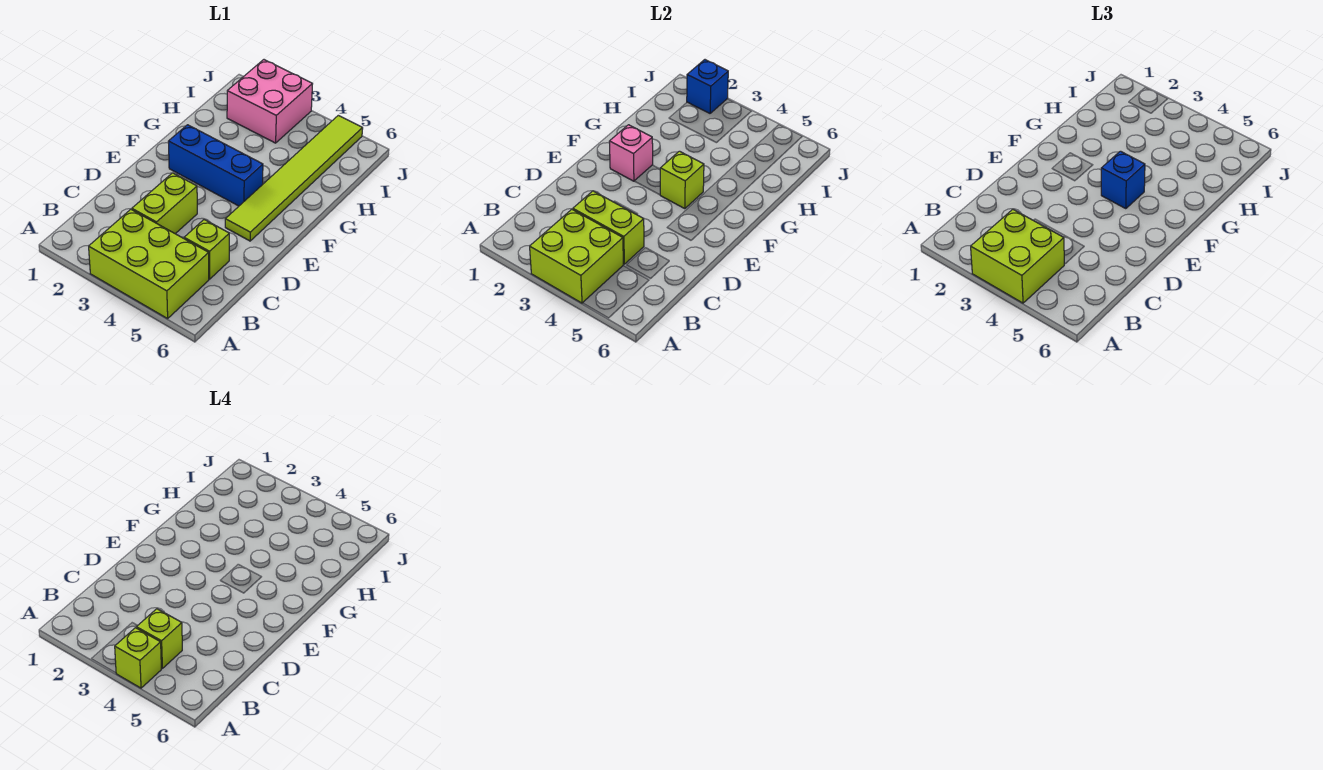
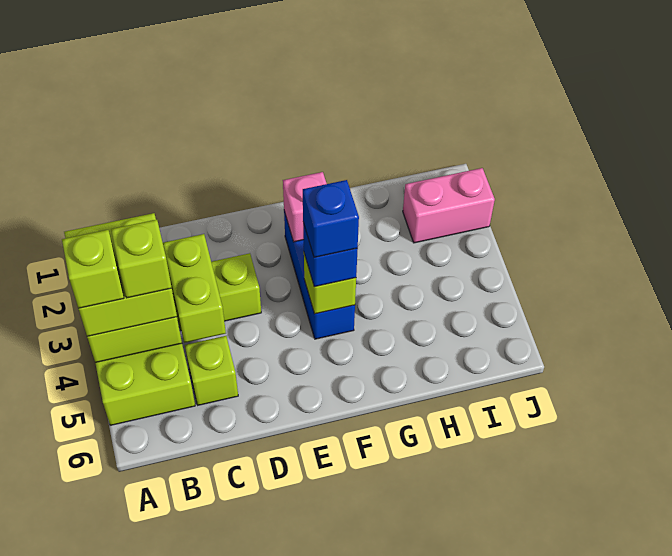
lime 1x6 tile [225,115,363,241] -> none
pink 2x2 brick [227,60,312,143] -> pink 1x2 brick [403,168,495,243]
blue 1x1 brick [687,60,728,113] -> blue 1x1 brick moved to [303,180,359,257]

